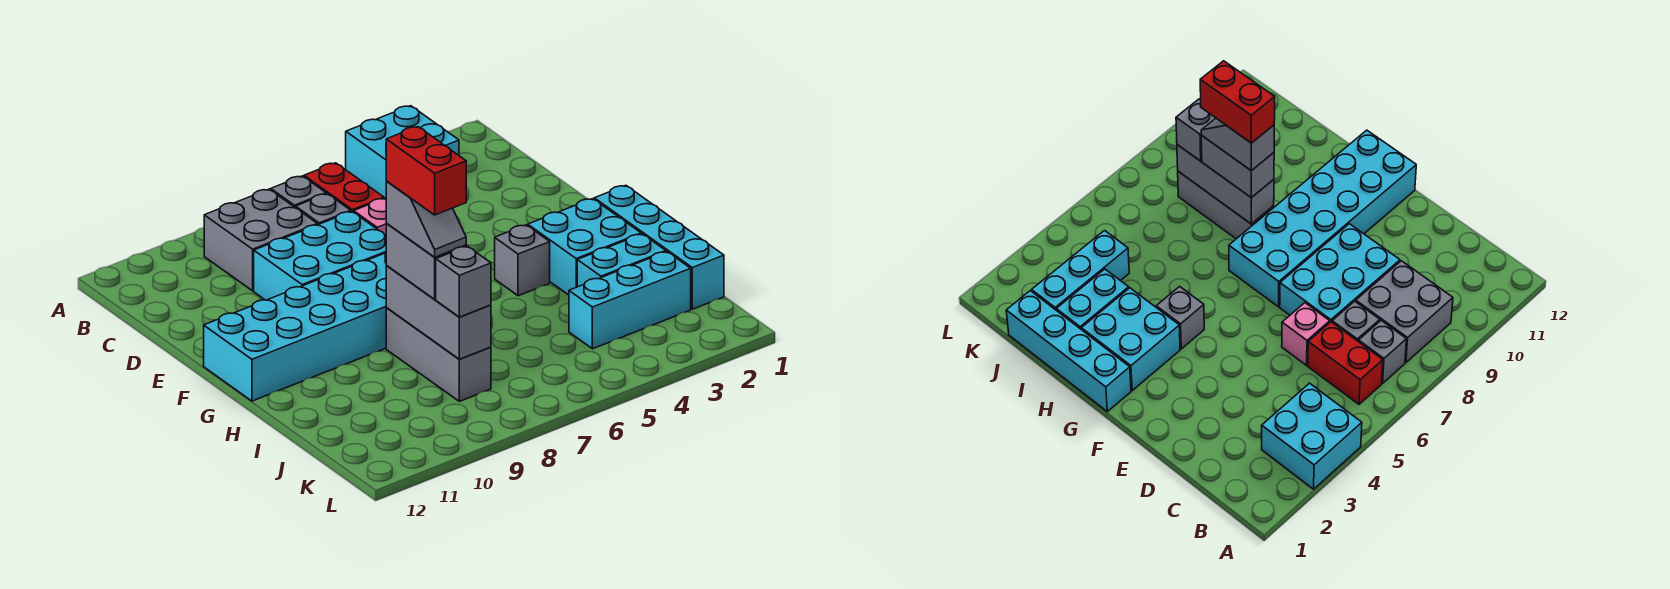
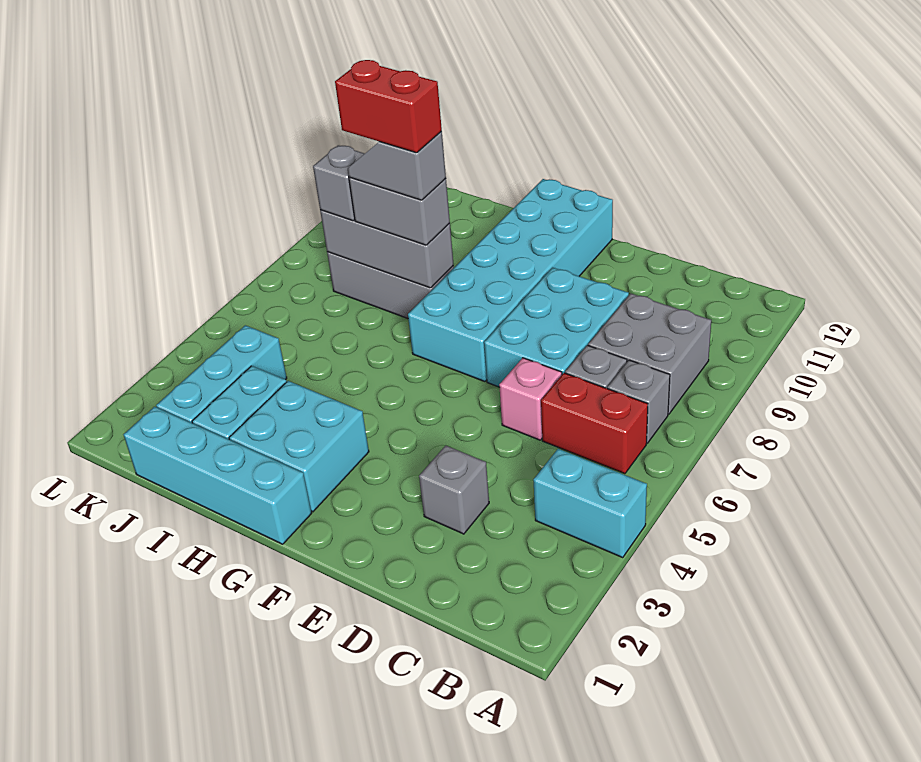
cyan 2x2 brick [346,106,459,198] -> cyan 1x2 brick [533,449,647,557]
grey 1x1 brick [495,225,550,296] -> grey 1x1 brick moved to [419,446,489,534]

